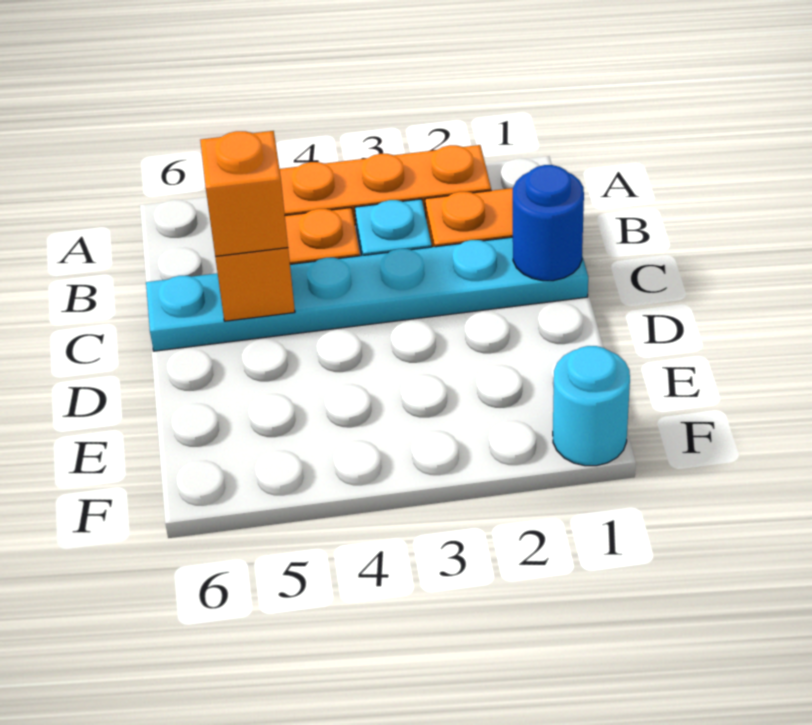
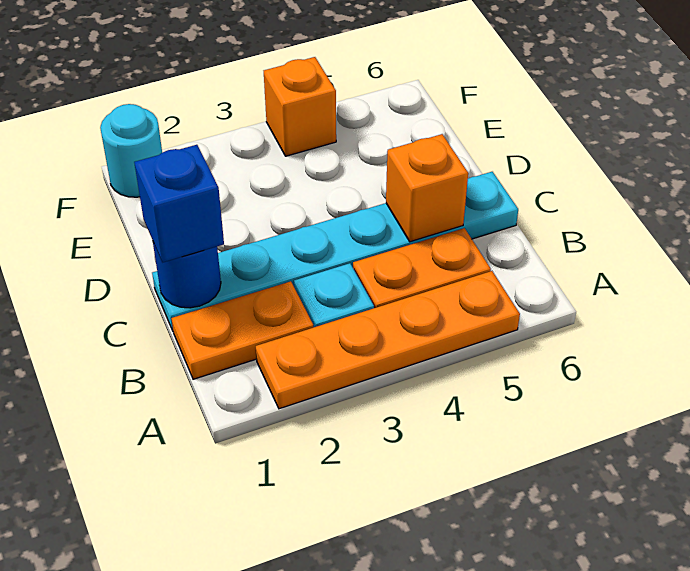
none -> blue 1x1 brick [134,145,224,262]
orange 1x1 brick [200,131,288,256] -> orange 1x1 brick moved to [264,57,336,156]

